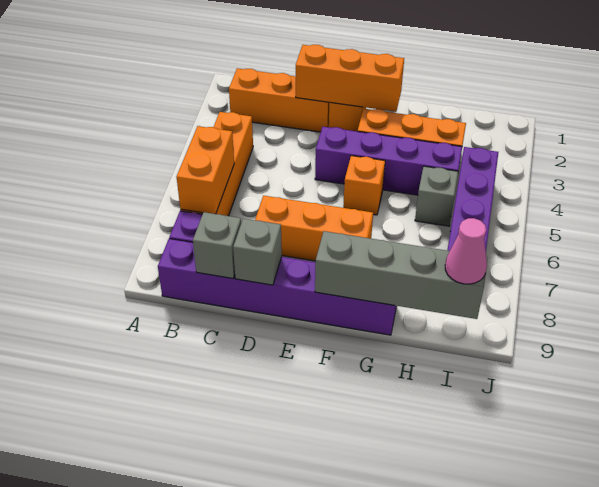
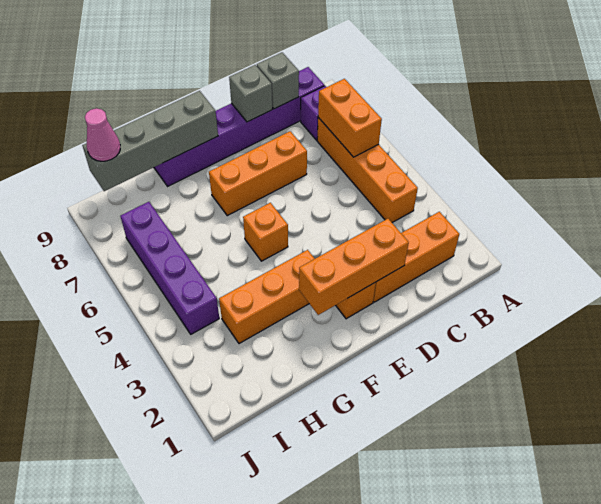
purple 1x4 brick [315,127,462,195] -> none
grey 1x1 brick [415,166,458,226] -> none

